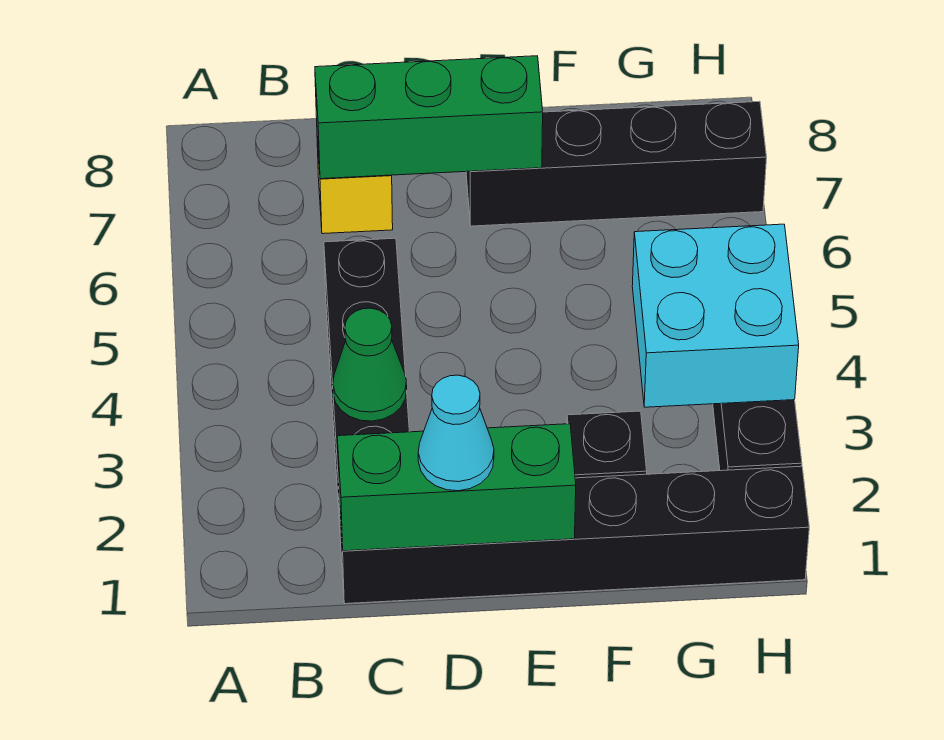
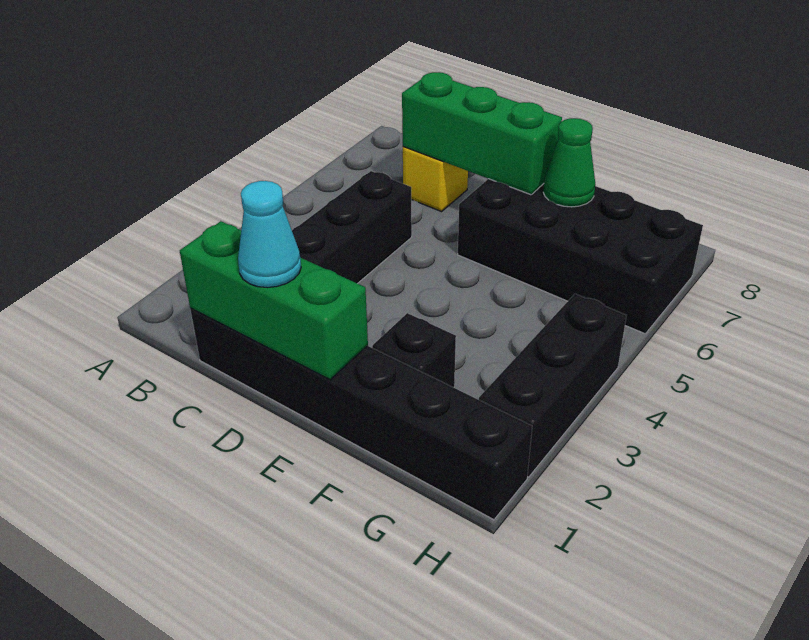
green 1x1 cone [333,308,407,421] -> green 1x1 cone moved to [543,118,595,207]
black 1x4 brick [466,101,767,226] -> black 2x4 brick [458,179,703,334]
cyan 2x2 brick [632,224,799,407] -> none

